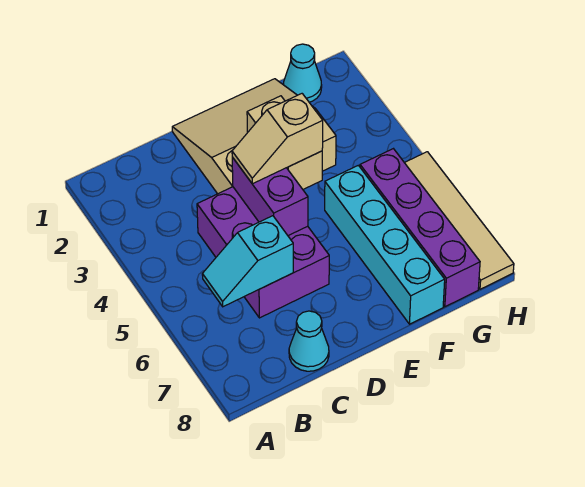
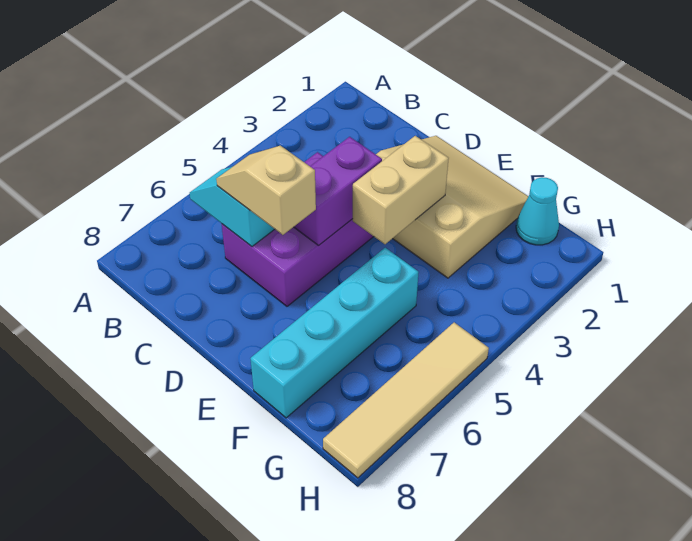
cyan 1x1 cone [289,311,329,371] -> none
tan 1x2 slope [232,94,323,184] -> tan 1x2 slope moved to [216,146,316,235]
purple 1x4 brick [360,149,480,307] -> none

